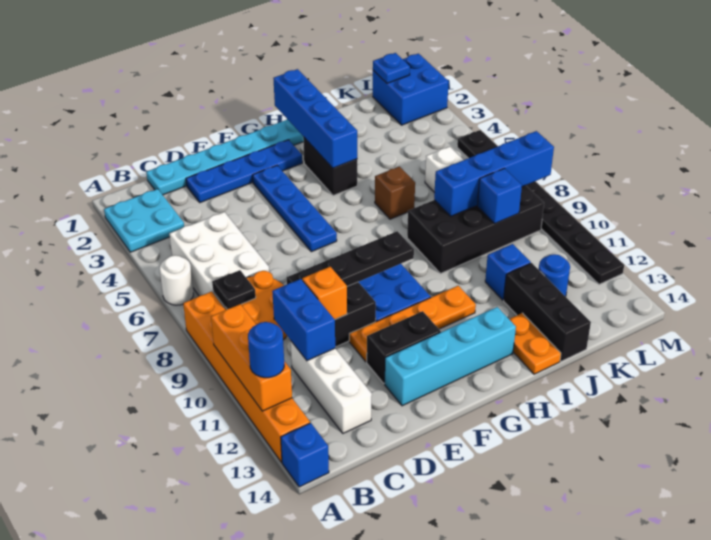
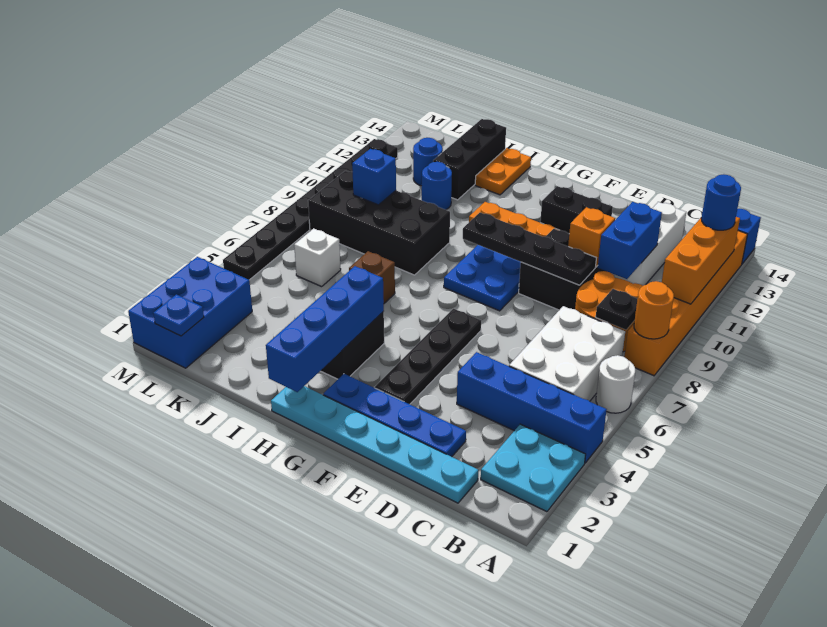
none -> orange 1x1 round brick [634,281,674,339]
cyan 1x4 brick [385,307,516,406] -> none
blue 1x4 plate [253,165,337,252] -> black 1x4 plate [375,309,481,404]
blue 1x4 brick [434,131,554,216] -> blue 1x4 brick moved to [457,352,607,463]
blue 1x1 brick [485,244,531,300] -> blue 1x1 round brick [422,162,452,210]
blue 2x2 brick [373,54,449,125] -> blue 2x3 brick [128,257,252,368]

